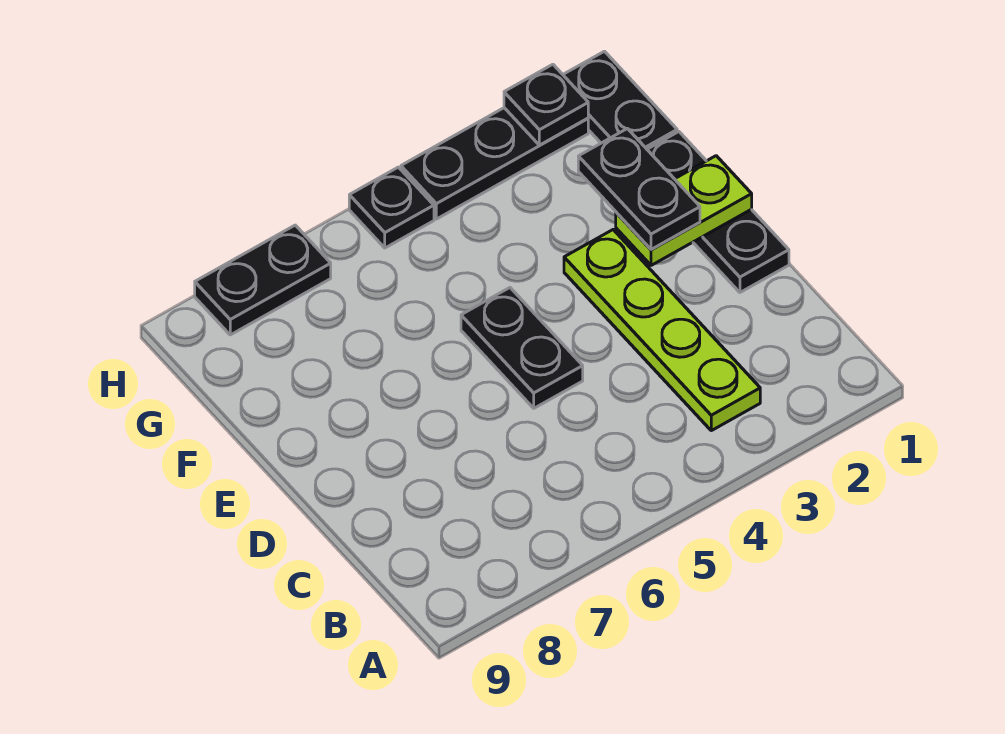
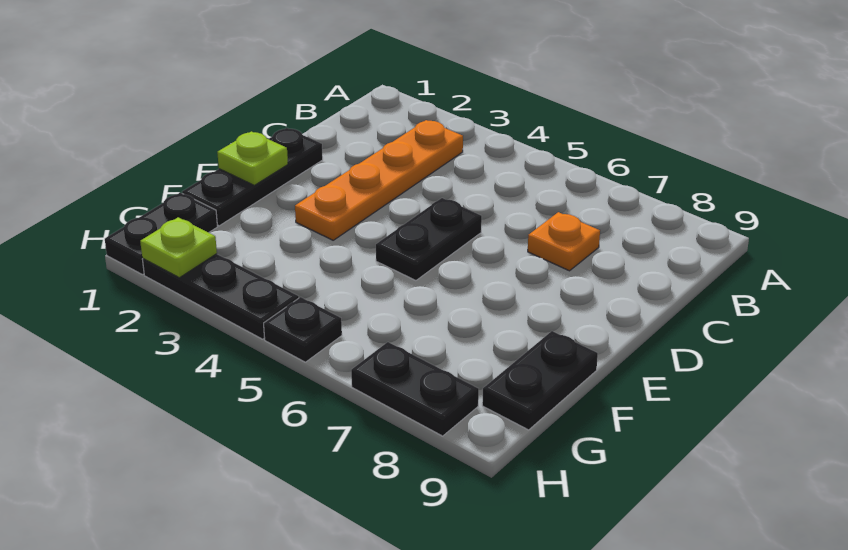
lime 1x4 plate [564,230,760,431] -> orange 1x4 plate [295,120,463,240]
none -> orange 1x1 plate [528,212,600,271]
lime 1x2 plate [616,156,752,265] -> lime 1x1 plate [217,131,288,185]
black 1x2 plate [578,129,700,249] -> black 1x2 plate moved to [482,331,598,430]
black 1x1 plate [504,64,588,145] -> lime 1x1 plate [140,217,217,278]

